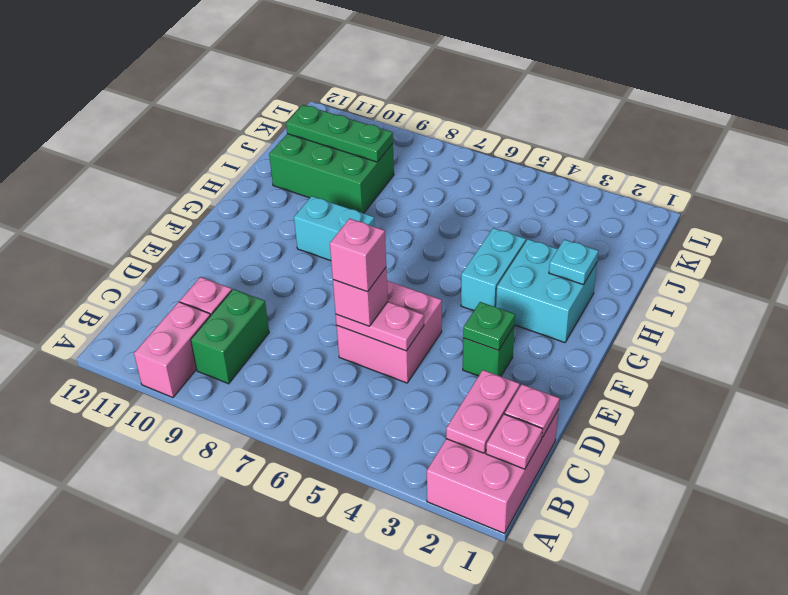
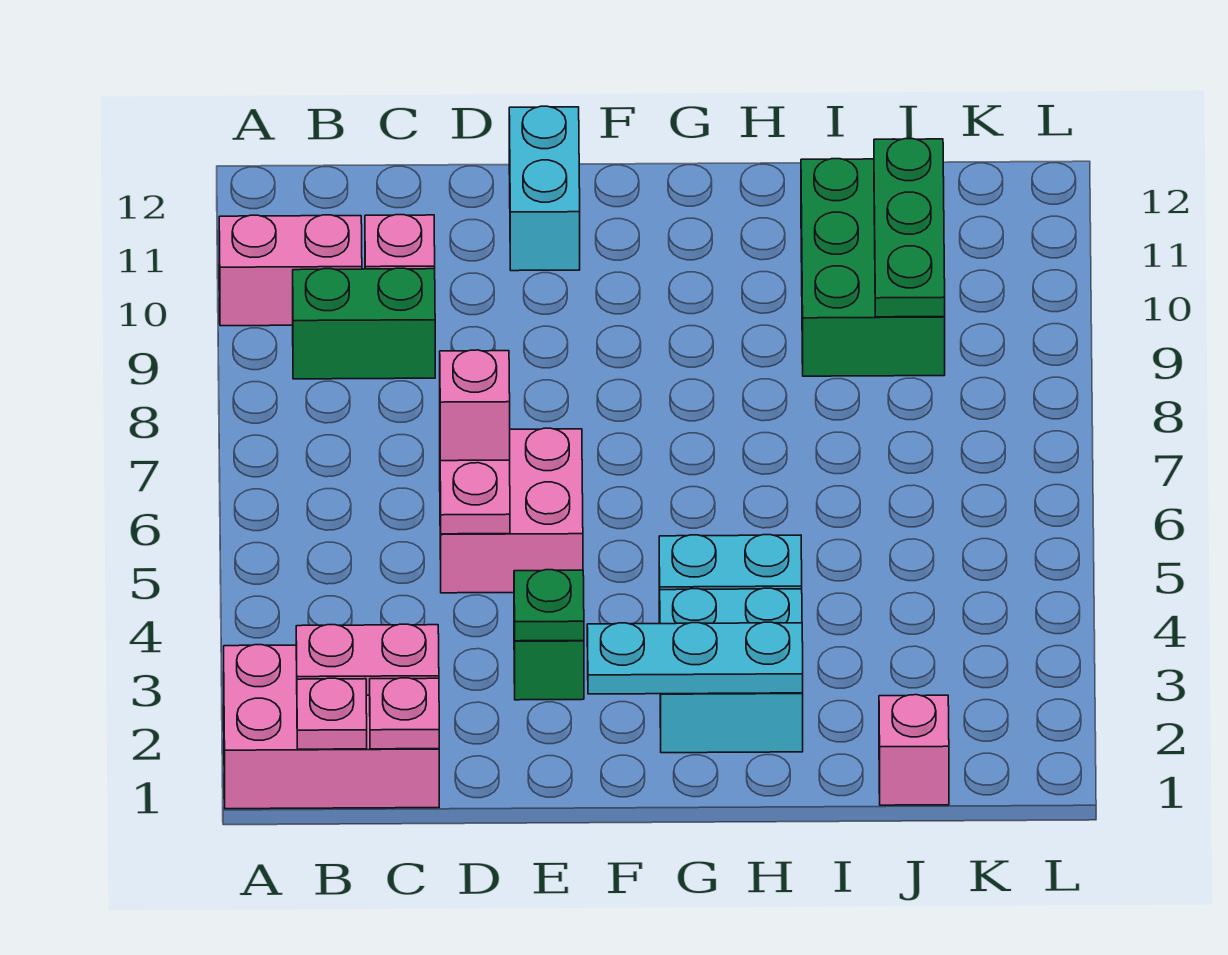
pink 1x1 brick [330,219,386,292] -> pink 1x1 brick moved to [879,695,949,805]
cyan 1x2 brick [294,196,375,261] -> cyan 1x2 brick moved to [509,106,580,271]
cyan 1x1 plate [549,240,598,285] -> cyan 1x3 plate [587,622,803,694]

